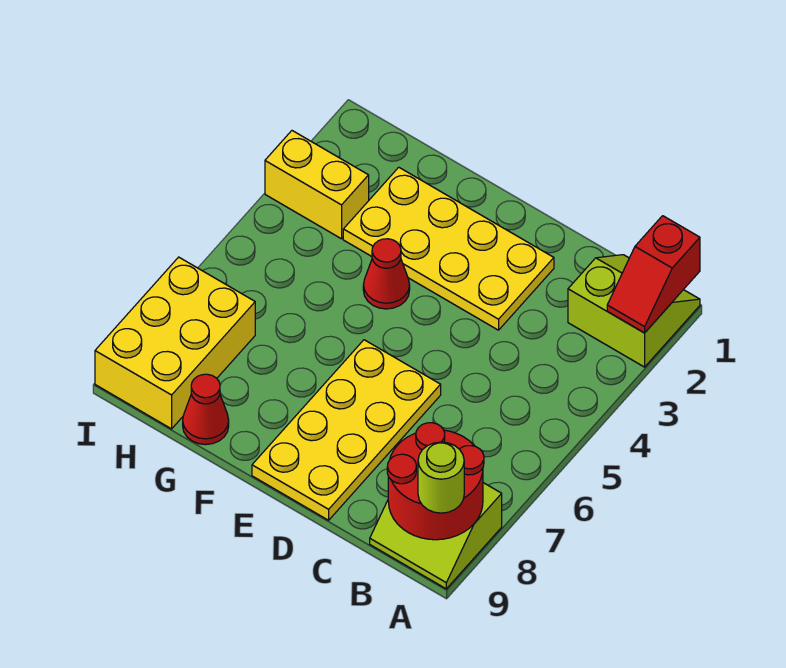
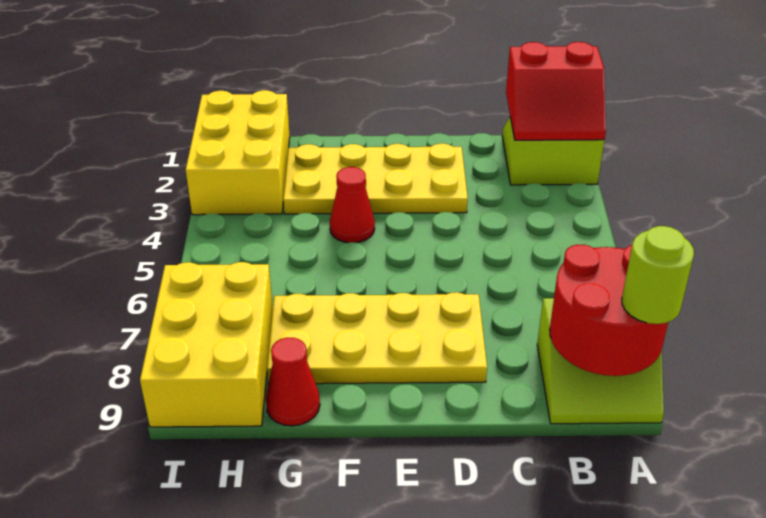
red 1x2 slope [607,216,700,333] -> red 2x2 slope [506,42,606,140]
yellow 2x4 plate [252,340,441,520] -> yellow 2x4 plate turned to [267,292,487,384]
yellow 1x2 brick [265,131,369,239] -> yellow 2x3 brick [186,90,290,215]

